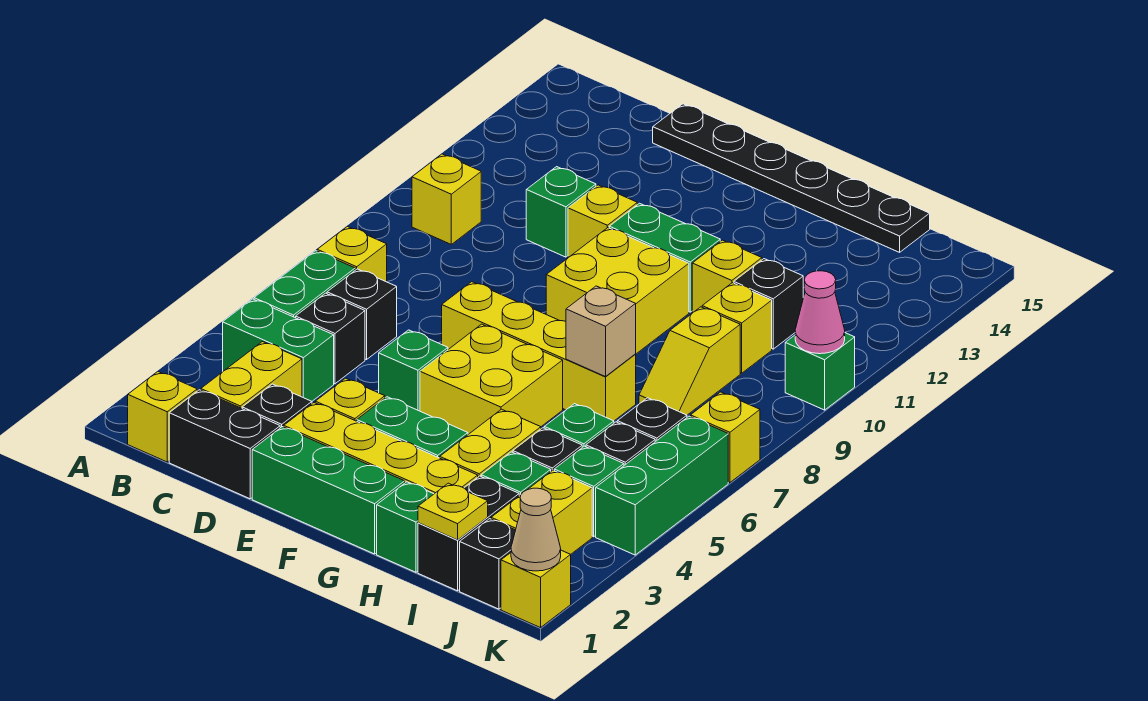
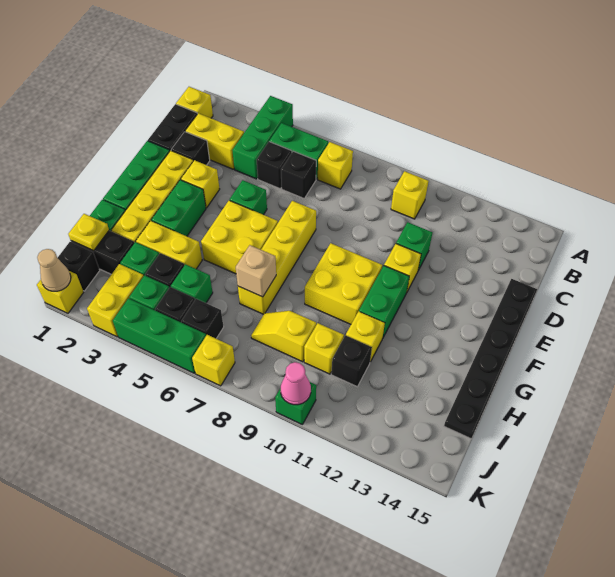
green 1x2 brick [223,299,334,401] -> green 1x3 brick [232,96,293,179]
yellow 1x2 brick [491,470,592,555] -> yellow 1x2 brick turned to [87,264,143,337]

